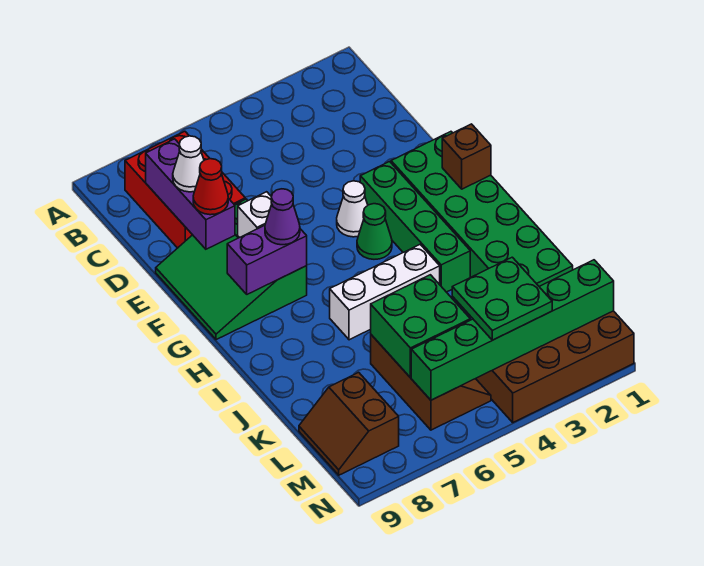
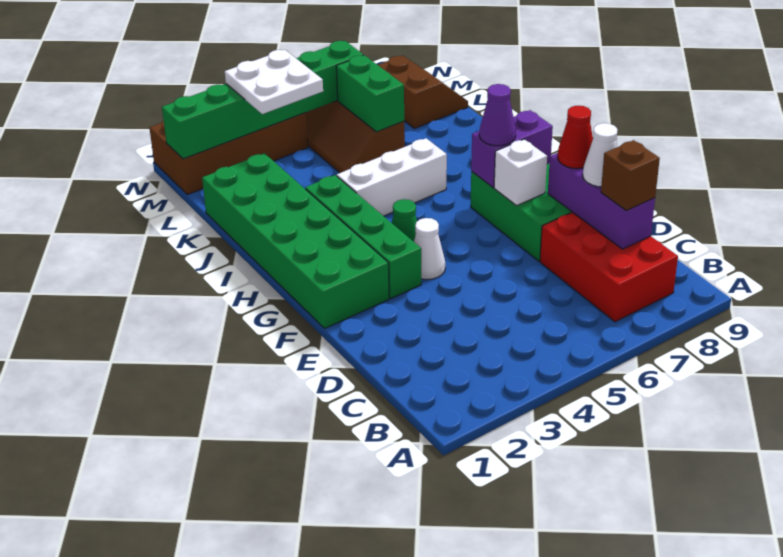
brown 1x1 brick [442,124,491,189] -> brown 1x1 brick moved to [601,140,660,211]
green 2x2 brick [371,275,470,378] -> green 1x2 brick [336,55,404,132]
green 2x2 plate [452,257,552,340] -> white 2x2 plate [225,50,323,114]

